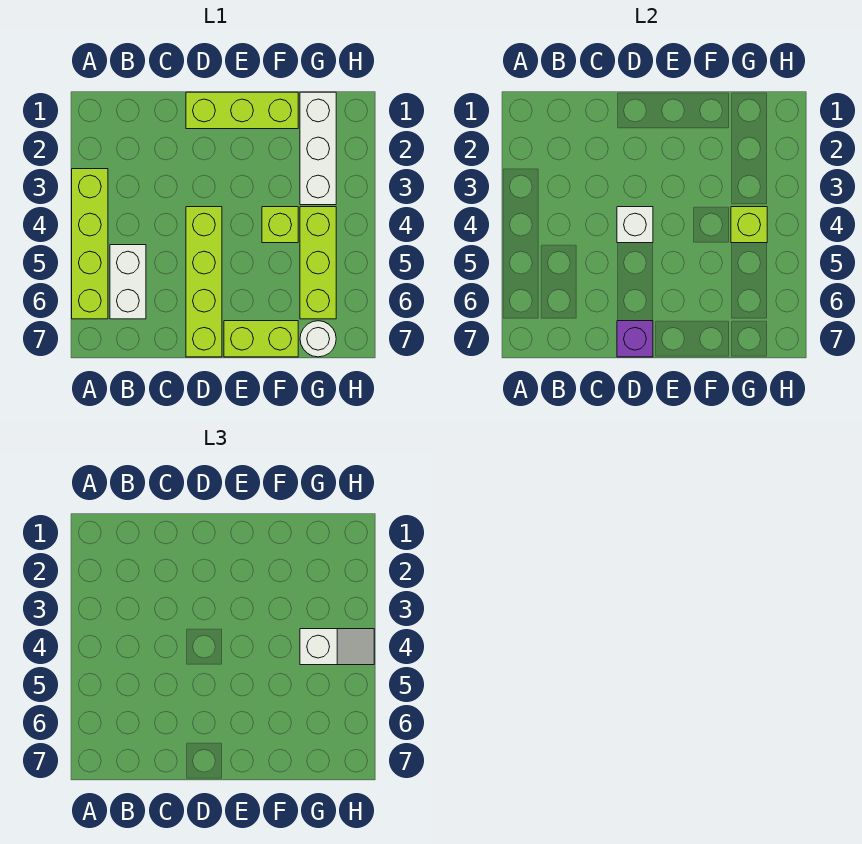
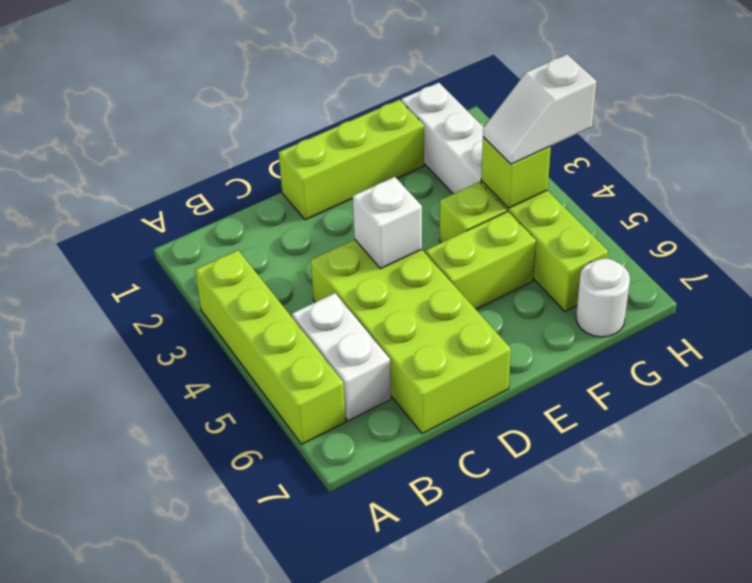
lime 1x4 brick [186,207,222,357] -> lime 2x4 brick [311,240,511,434]
purple 1x1 brick [617,321,653,357] -> none
lime 1x2 brick [224,321,298,357] -> lime 1x2 brick moved to [425,211,536,309]
white 1x2 slope [300,629,374,665] -> white 1x2 slope turned to [483,54,597,164]

